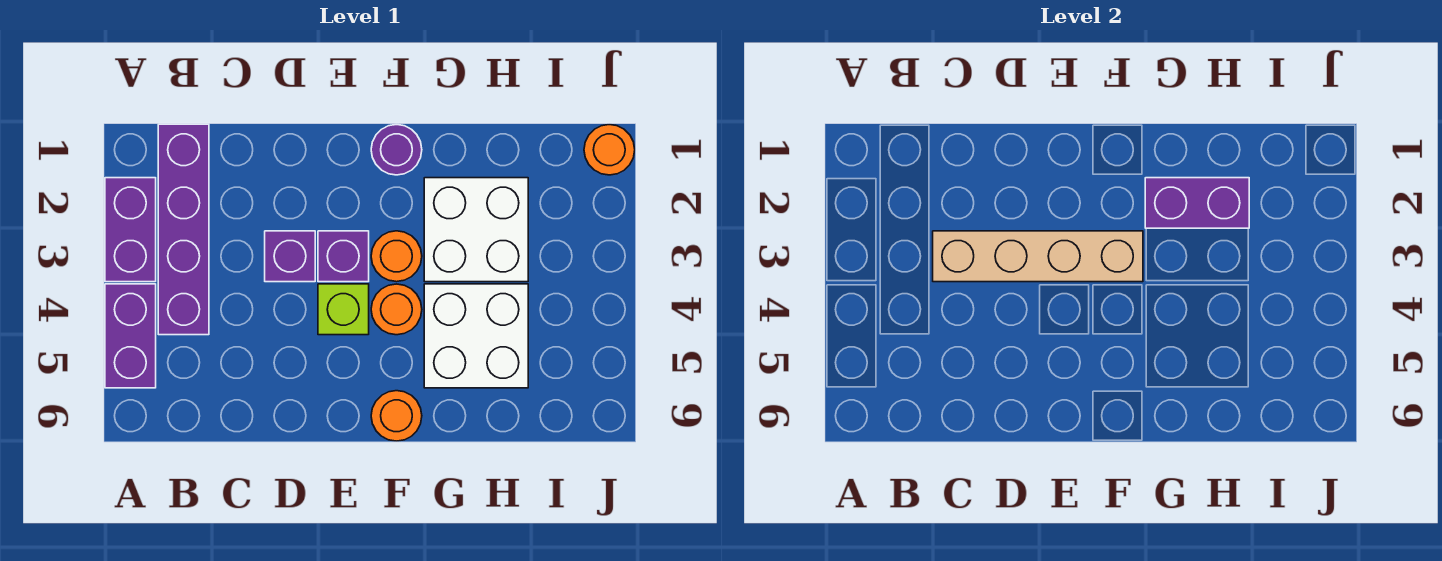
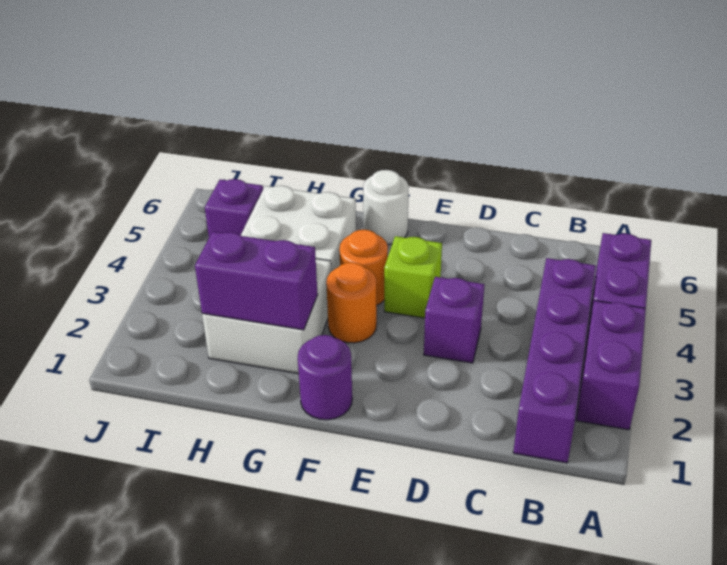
tan 1x4 brick [933,231,1143,282] -> none
purple 1x1 brick [318,231,369,282] -> purple 1x1 brick moved to [205,179,263,237]
orange 1x1 round brick [371,391,422,441] -> white 1x1 round brick [363,170,409,245]
orange 1x1 round brick [584,125,635,175] -> none

